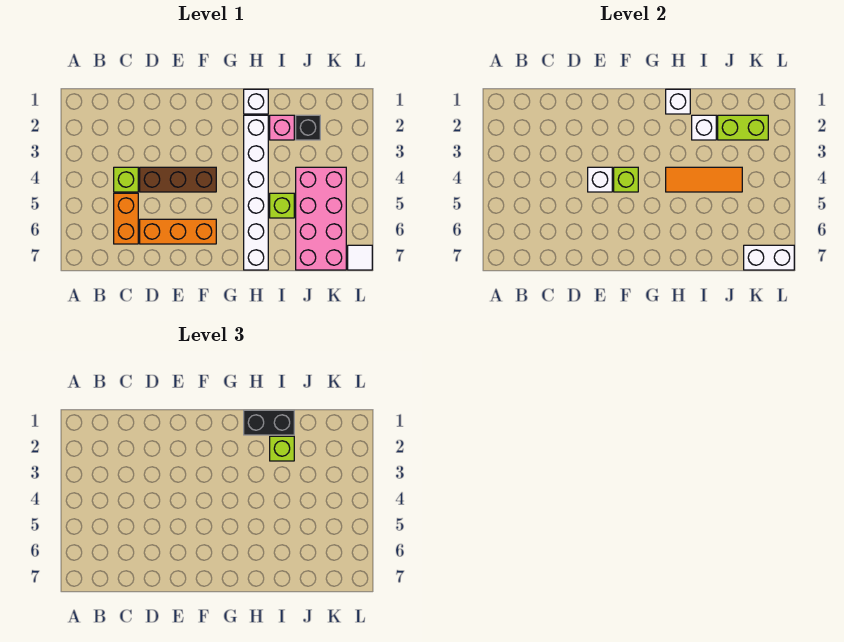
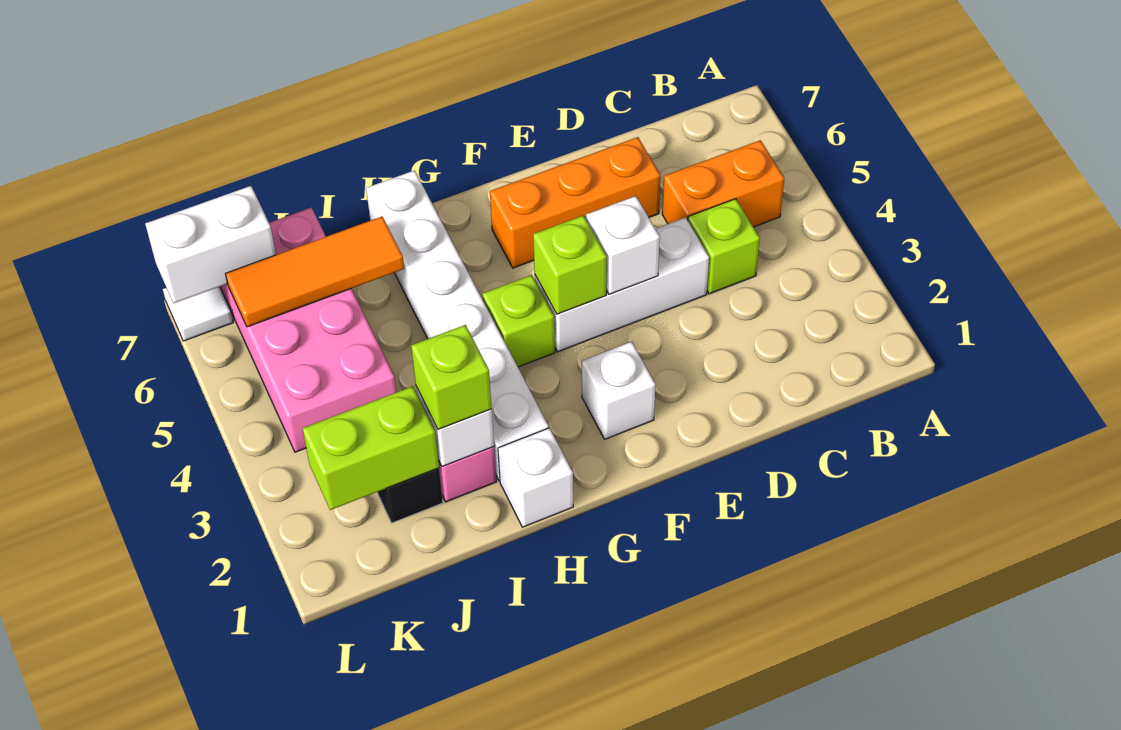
orange 1x2 brick [114,193,138,244] -> orange 1x2 brick turned to [662,140,784,227]
brown 1x3 brick [140,167,216,192] -> white 1x3 brick [535,217,709,352]
white 1x1 brick [666,89,690,114] -> white 1x1 brick moved to [582,342,655,439]
black 1x2 brick [244,410,294,435] -> none
orange 1x3 tile [666,167,742,192] -> orange 1x3 tile moved to [225,217,404,327]
lime 1x1 brick [270,193,294,218] -> lime 1x1 brick moved to [482,275,555,367]

